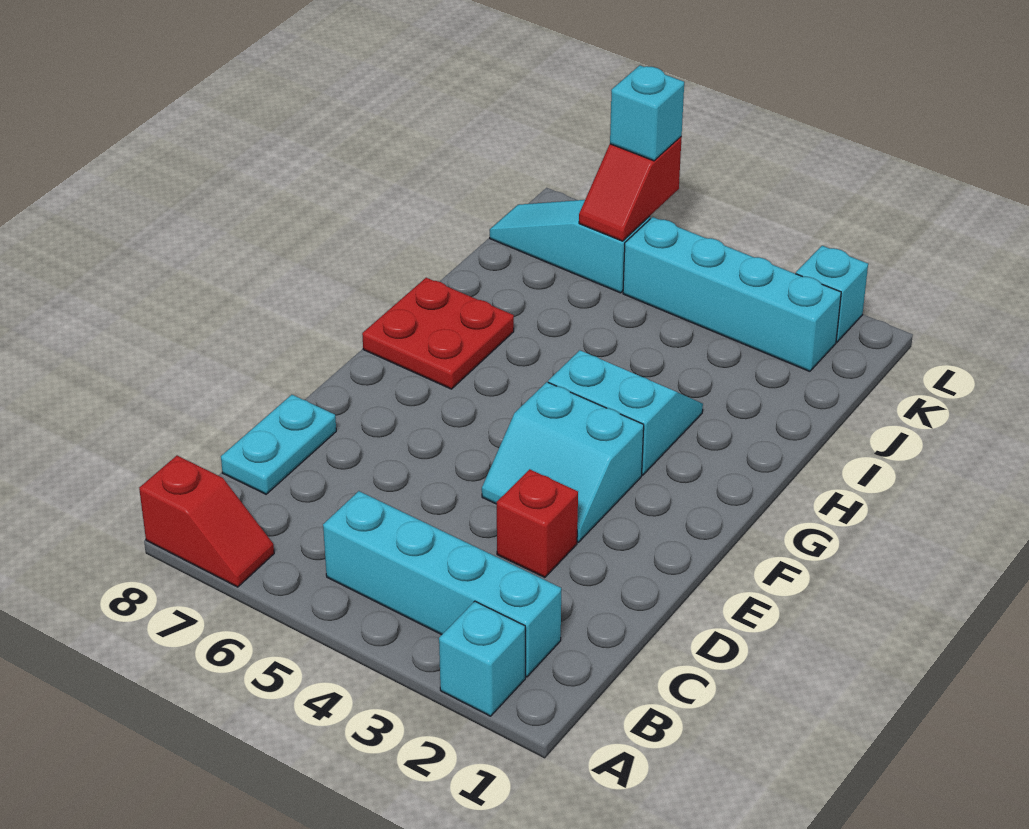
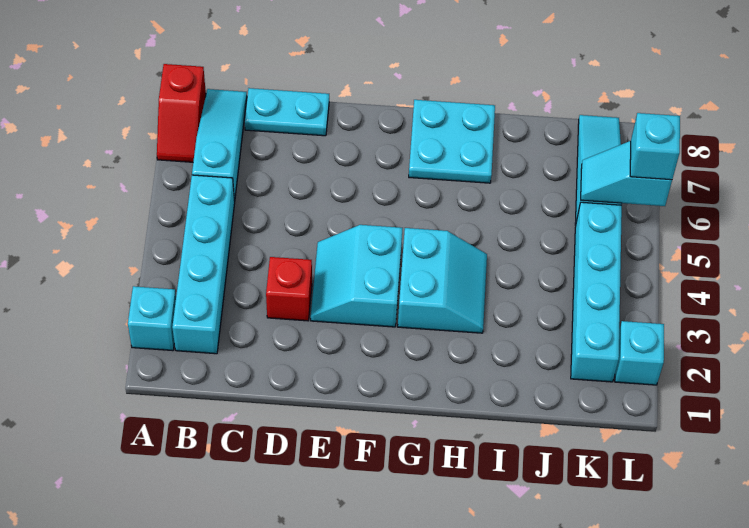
none -> cyan 1x3 slope [192,89,247,202]
red 2x2 plate [362,278,514,389] -> cyan 2x2 plate [409,100,495,183]
red 1x2 slope [579,137,682,241] -> cyan 1x2 slope [581,141,672,206]

